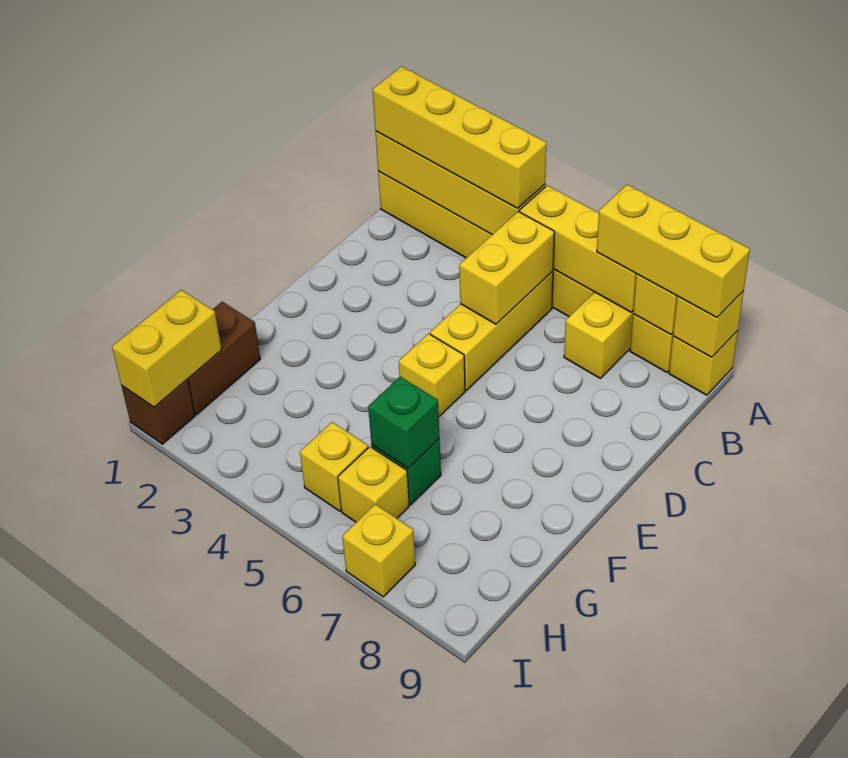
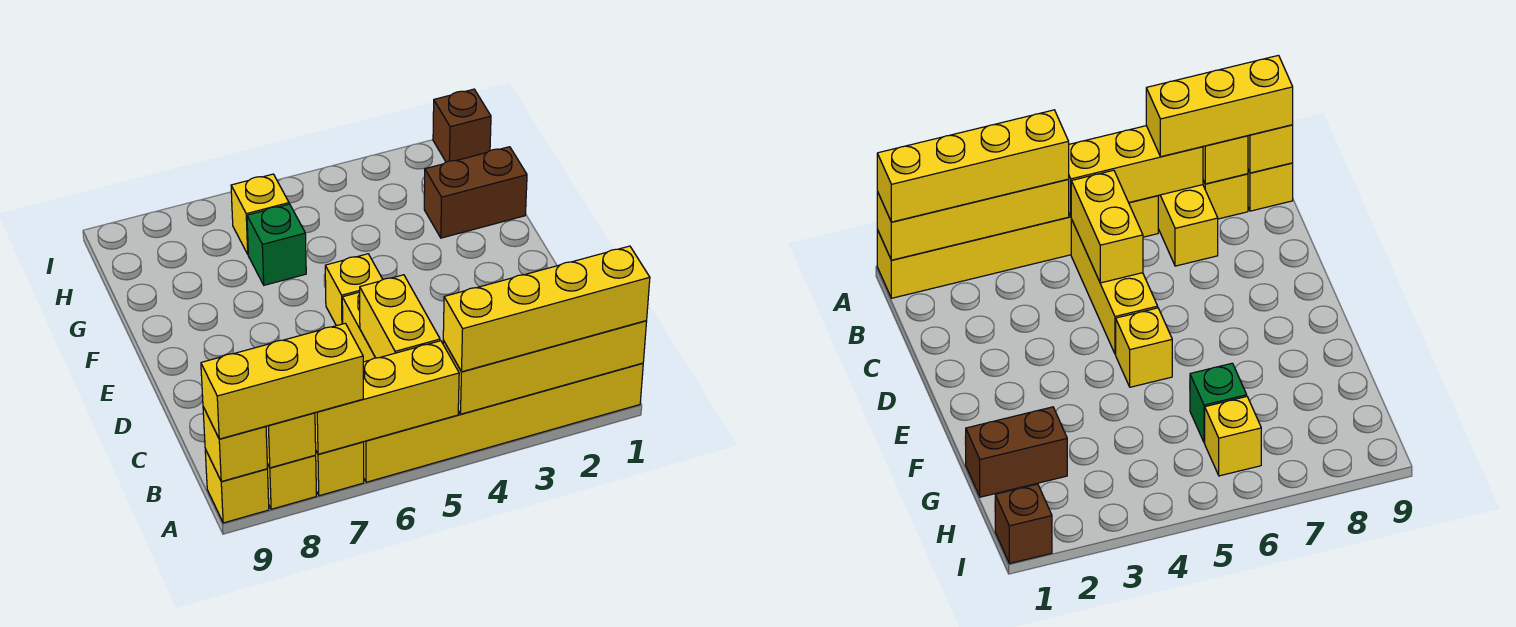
brown 1x2 brick [187,302,260,415] -> brown 1x2 brick turned to [424,147,527,238]
green 1x1 brick [368,377,440,468] -> none
yellow 1x2 brick [112,290,221,407] -> none
yellow 1x1 brick [300,422,368,511] -> none
yellow 1x1 brick [342,504,415,597] -> none

